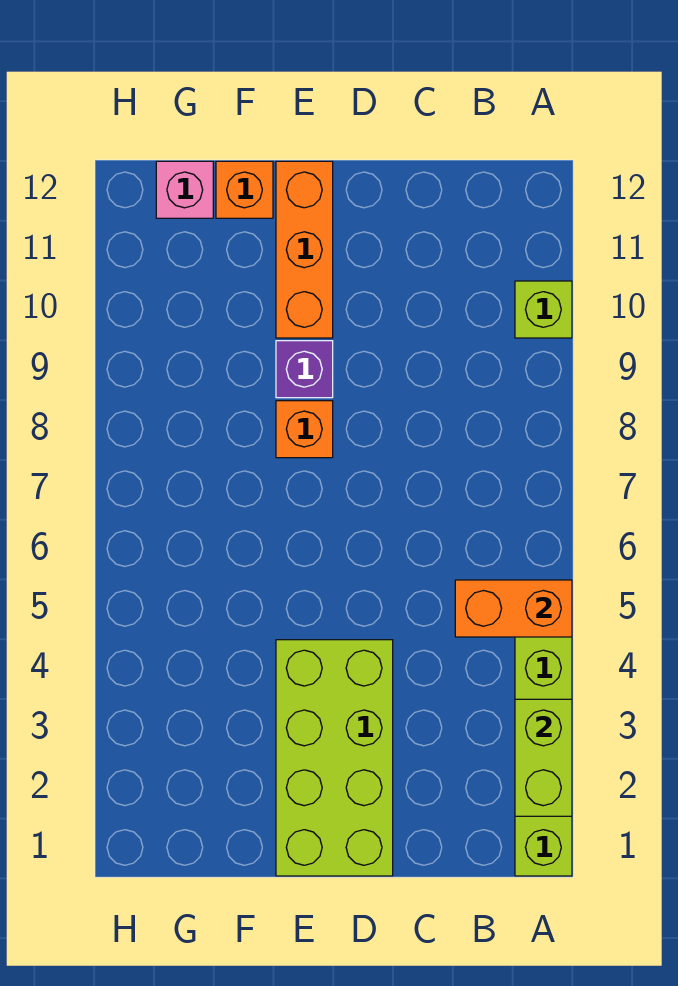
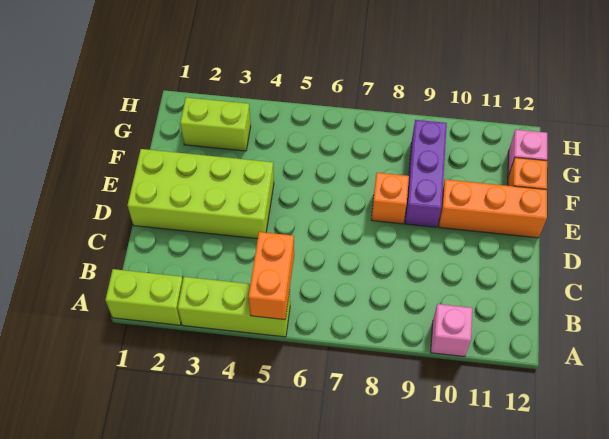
lime 1x2 brick [515,699,572,816] -> lime 1x2 brick moved to [180,98,251,151]
lime 1x1 brick [515,281,572,338] -> pink 1x1 brick [431,304,472,357]
purple 1x1 brick [276,341,333,398] -> purple 1x3 brick [405,120,447,227]

